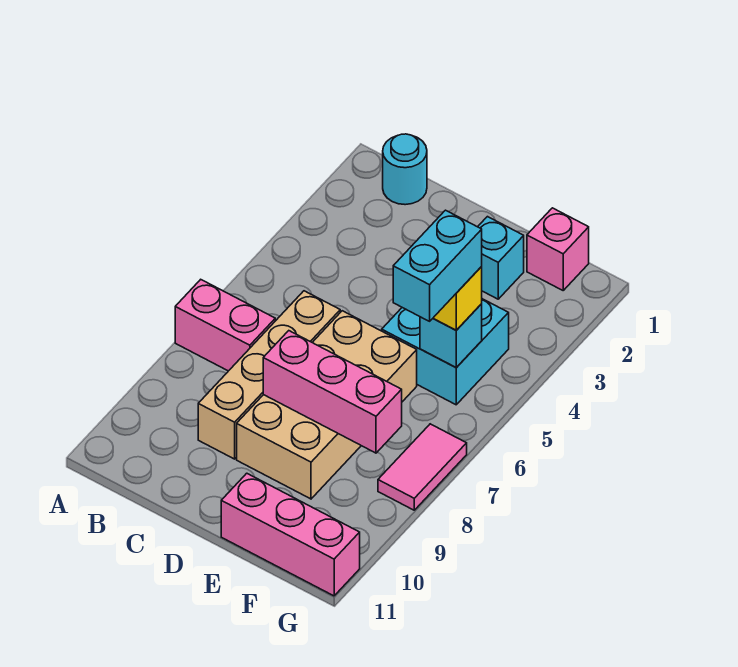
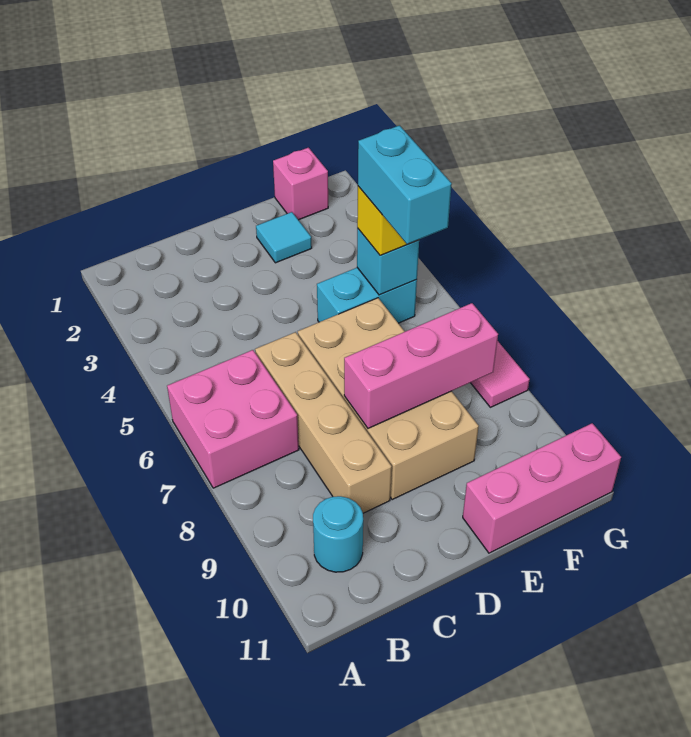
pink 1x2 brick [175,280,275,371] -> pink 2x2 brick [167,350,299,488]
cyan 1x1 round brick [383,134,427,205] -> cyan 1x1 round brick moved to [313,496,363,572]
cyan 1x1 brick [478,217,524,299] -> cyan 1x1 tile [256,212,312,263]
cyan 2x2 brick [382,299,509,405] -> cyan 1x2 brick [317,268,417,323]

